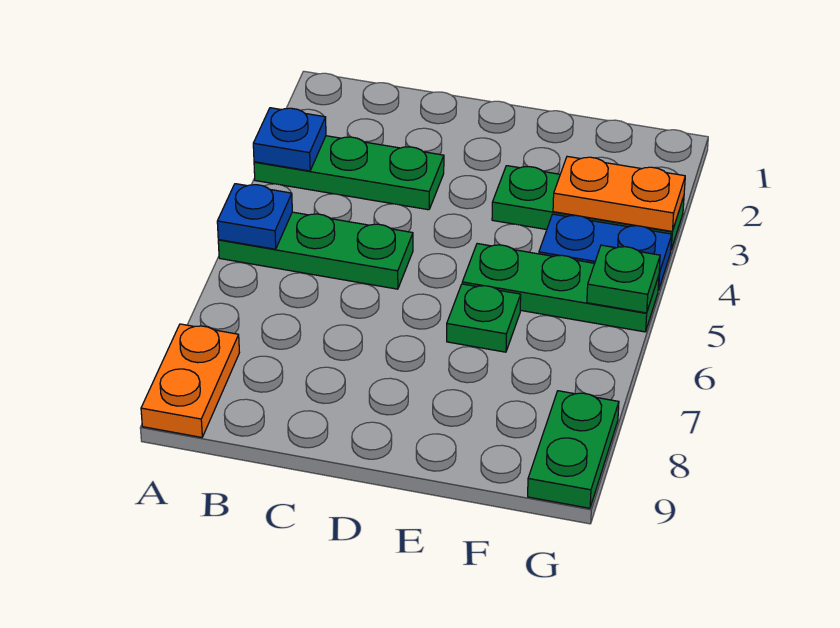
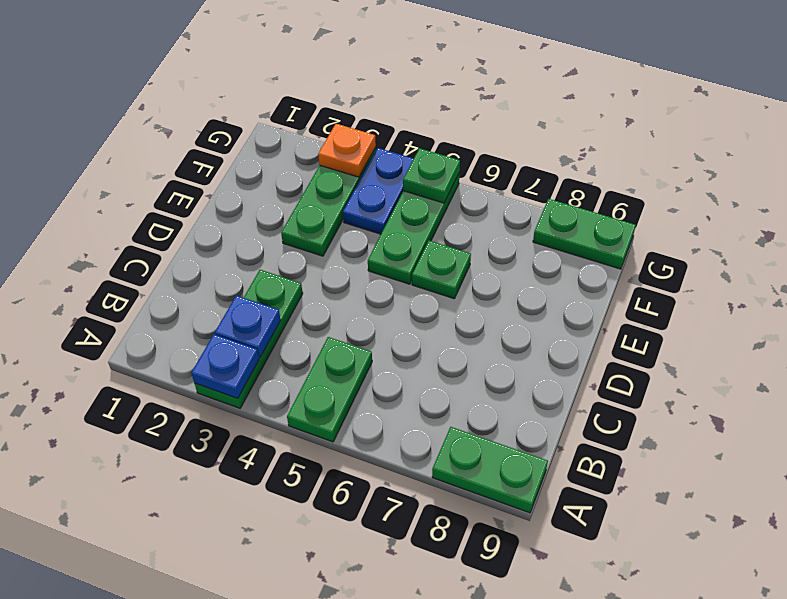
green 1x3 plate [218,212,413,289] -> green 1x2 plate [287,337,372,442]
blue 1x1 plate [217,184,292,249] -> blue 1x1 plate moved to [215,295,281,357]
orange 1x2 plate [141,324,239,437] -> green 1x2 plate [432,427,548,513]
orange 1x2 plate [553,156,685,231] -> orange 1x1 plate [318,124,376,177]

